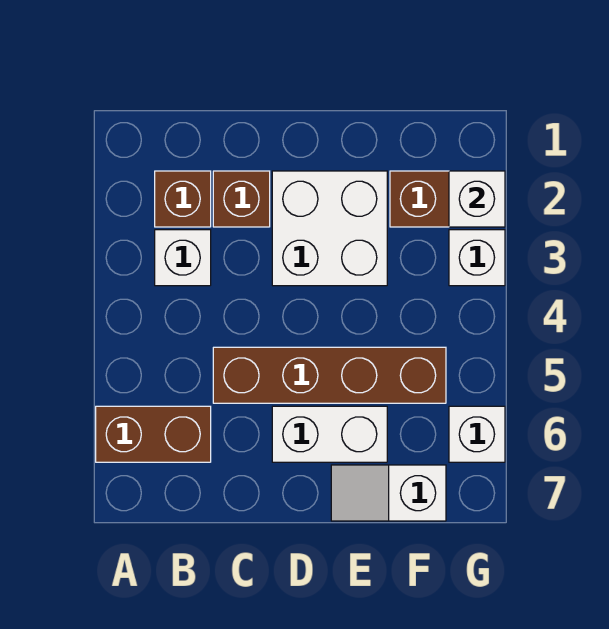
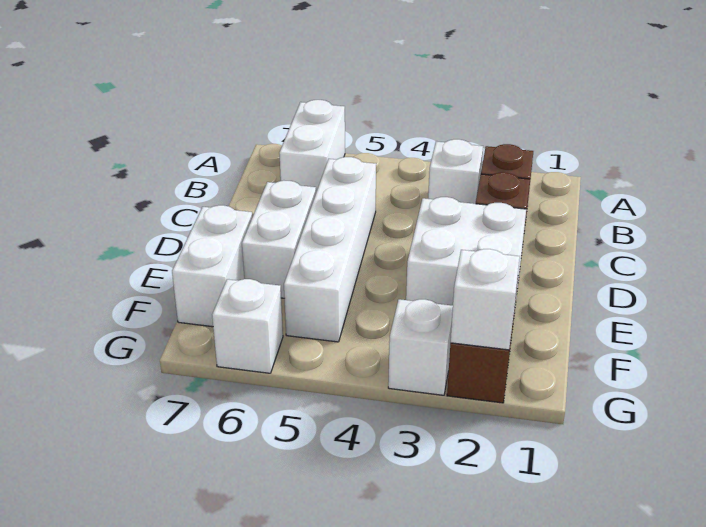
brown 1x2 brick [96,406,211,462] -> white 1x2 brick [279,100,345,192]
brown 1x4 brick [213,347,446,403] -> white 1x4 brick [284,157,376,342]
white 1x2 slope [331,465,446,521] -> white 1x2 brick [172,205,252,327]

